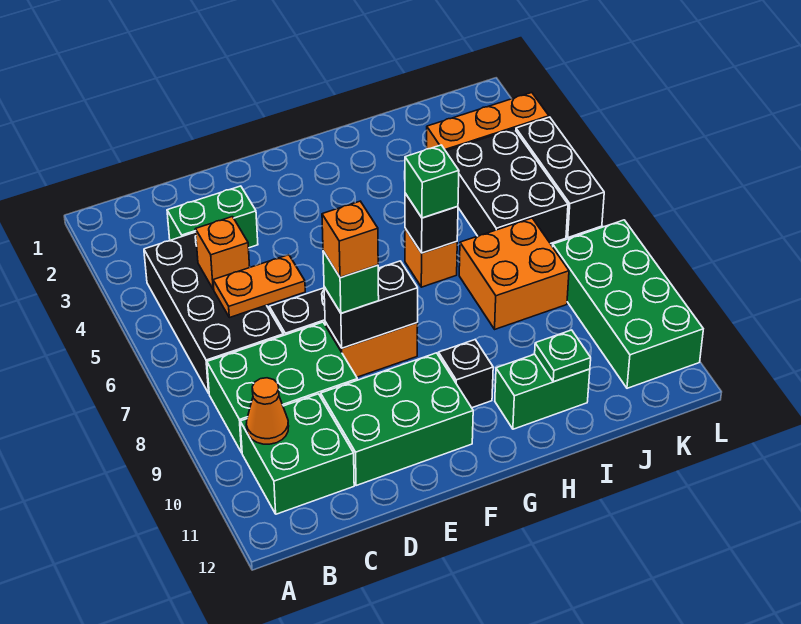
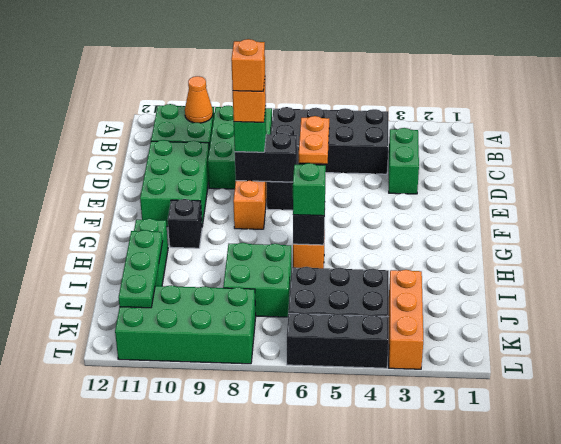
orange 1x1 brick [195,217,250,289] -> orange 1x1 brick moved to [231,39,265,91]
black 1x2 brick [324,261,418,348] -> black 1x2 brick turned to [235,133,297,182]
orange 2x2 brick [459,218,569,329] -> green 2x2 brick [223,243,291,317]
green 1x1 plate [535,330,591,382] -> green 1x3 plate [119,230,163,308]

